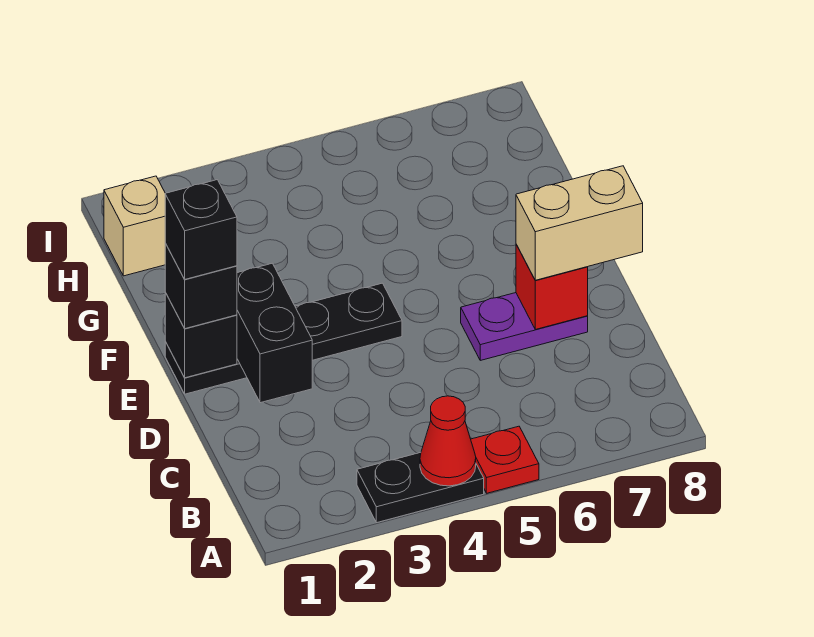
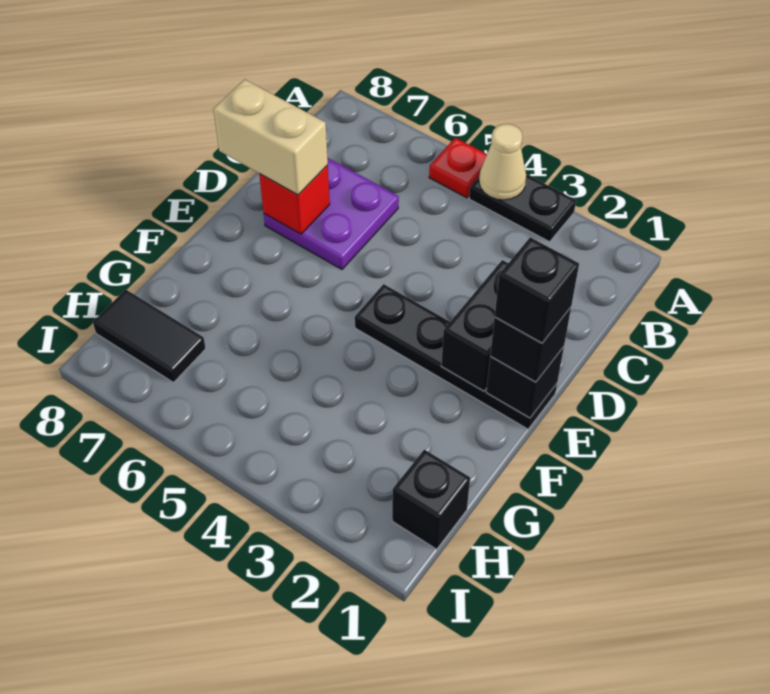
red 1x1 cone [420,396,476,486] -> tan 1x1 cone [479,124,526,200]
purple 1x2 plate [461,293,588,360] -> purple 2x2 plate [264,158,399,269]
tan 1x1 brick [104,176,165,276] -> black 1x1 brick [392,450,470,549]
none -> black 1x2 tile [93,290,206,382]

